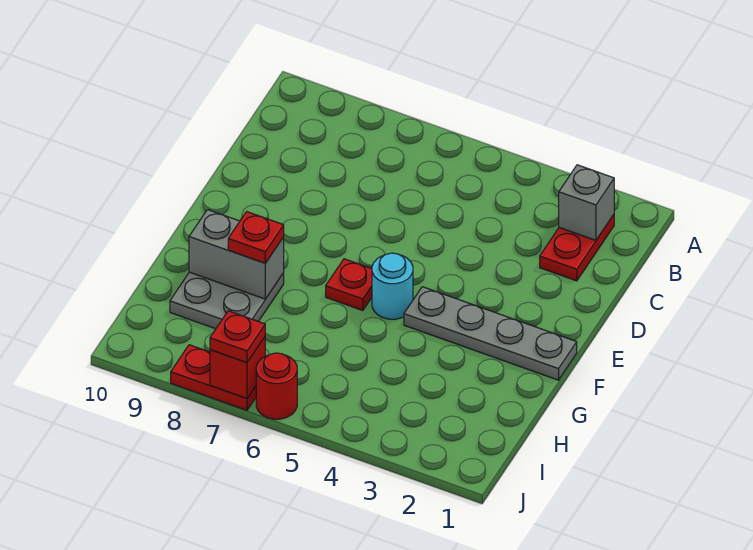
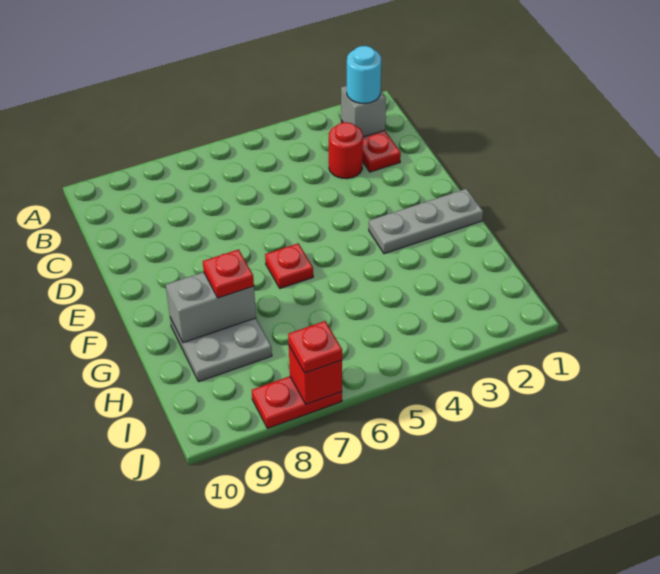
grey 1x4 plate [404,287,577,380] -> grey 1x3 plate [369,189,483,254]
cyan 1x1 round brick [372,253,413,319] -> cyan 1x1 round brick moved to [347,46,381,104]
red 1x1 round brick [256,353,297,419] -> red 1x1 round brick moved to [329,122,363,179]

